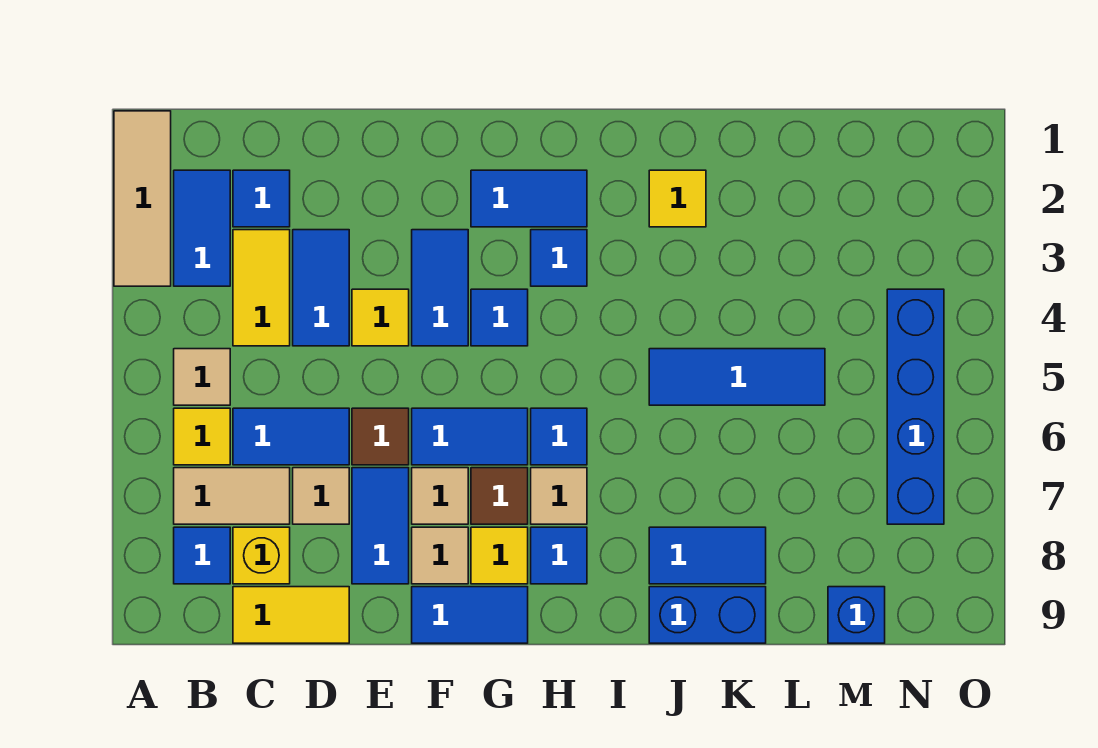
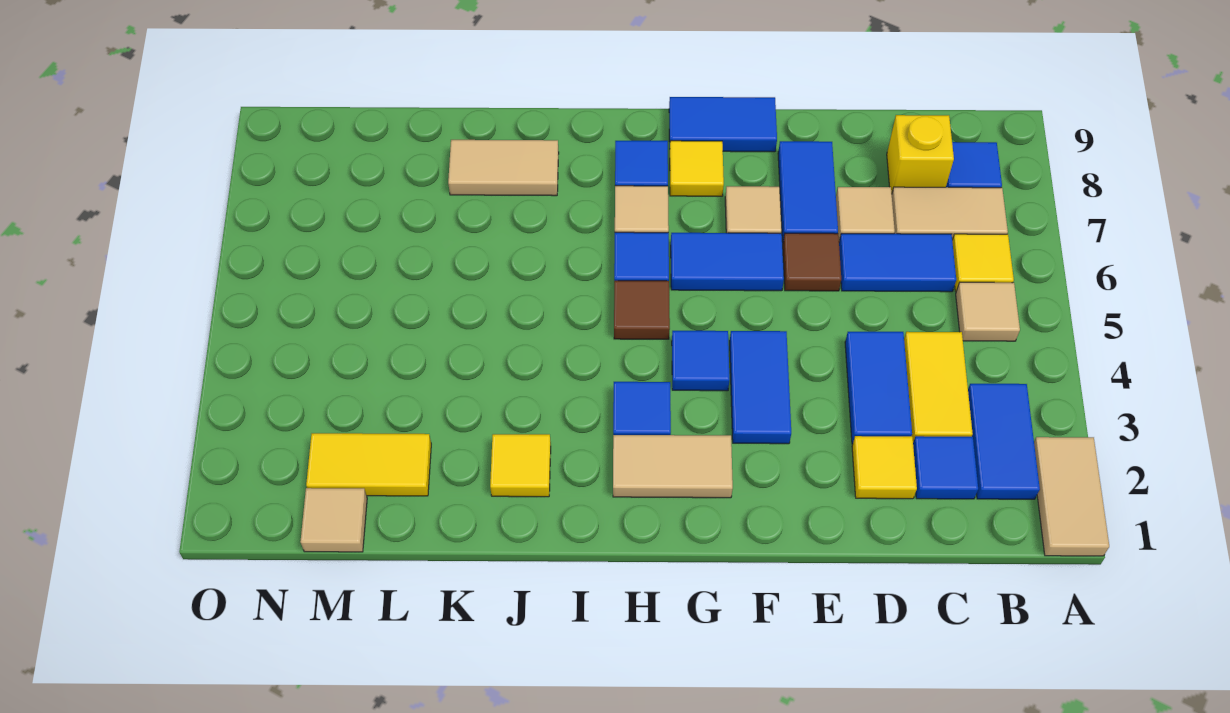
tan 1x3 tile [114,111,171,286] -> tan 1x2 tile [1034,437,1109,556]
yellow 1x2 tile [233,587,349,643] -> yellow 1x2 tile moved to [306,433,431,496]
yellow 1x1 tile [352,289,409,346] -> yellow 1x1 tile moved to [852,436,917,499]
tan 1x1 tile [412,527,468,584] -> tan 1x1 tile moved to [300,488,367,552]
blue 1x2 tile [471,170,587,227] -> tan 1x2 tile [613,435,733,498]
brown 1x1 tile [471,468,528,524] -> brown 1x1 tile moved to [614,281,670,339]
blue 1x3 tile [649,349,825,405] -> none
blue 1x2 tile [649,527,766,584] -> tan 1x2 tile [448,140,559,196]
blue 1x2 brick [649,587,766,643] -> none
blue 1x1 brick [828,587,885,643] -> none
blue 1x4 brick [887,289,944,524] -> none

